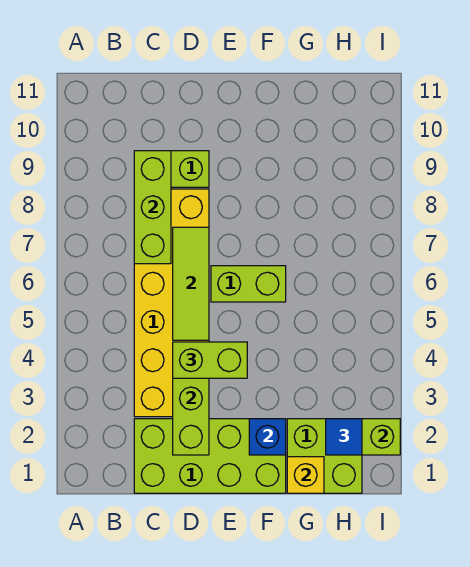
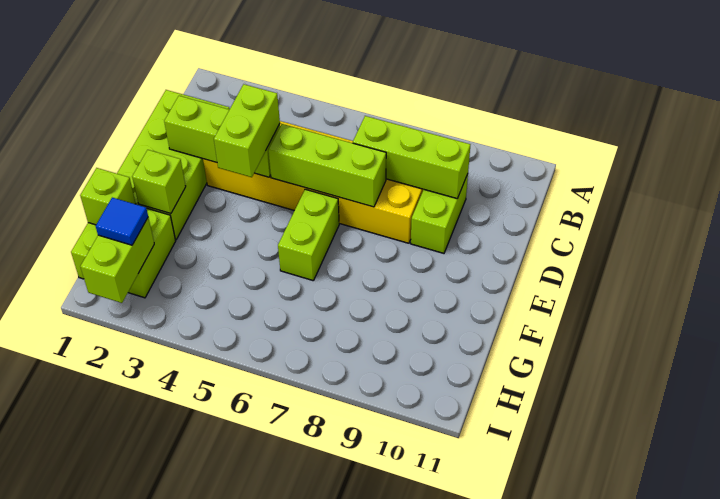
lime 1x3 tile [173,227,209,340] -> lime 1x3 brick [268,124,386,207]
blue 1x1 brick [249,419,286,455] -> lime 1x1 brick [132,150,186,214]
yellow 1x1 brick [287,457,324,493] -> lime 1x1 brick [80,168,136,225]

